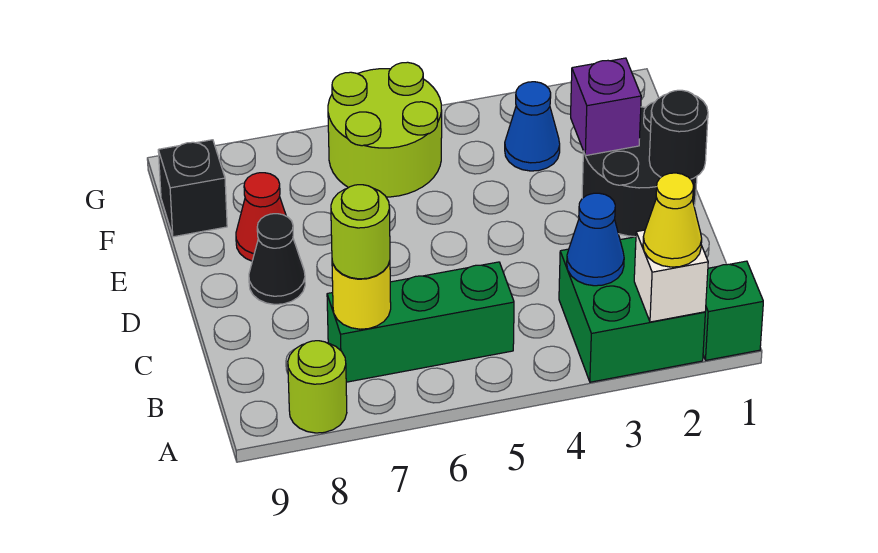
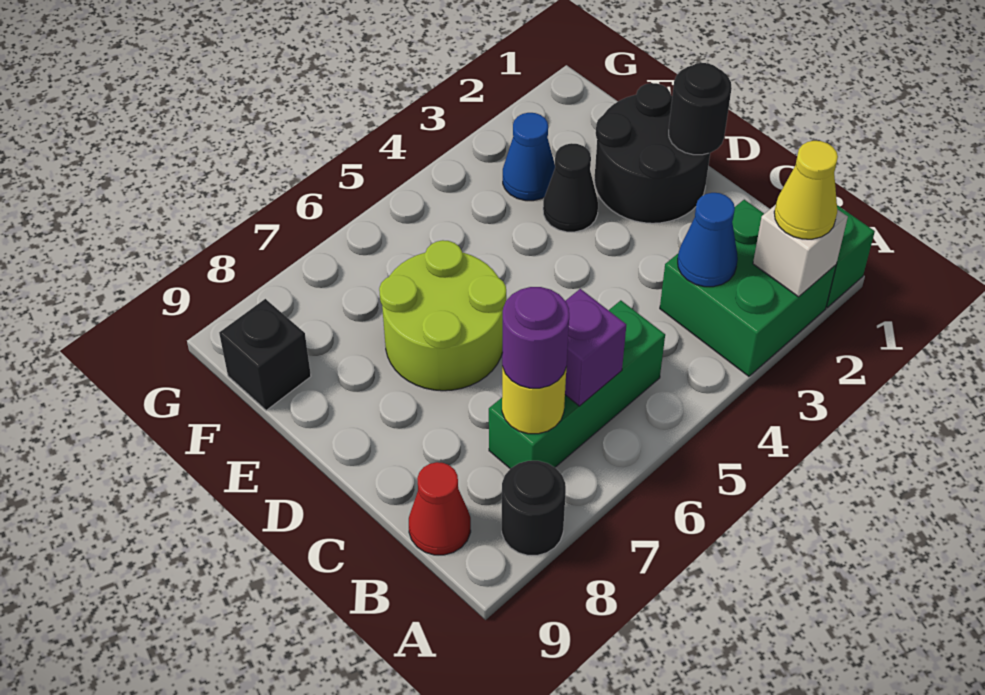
lime 1x1 round brick [288,341,347,433] -> black 1x1 round brick [502,461,566,555]
lime 1x1 round brick [331,185,390,279] -> purple 1x1 round brick [502,287,569,388]
black 1x1 cone [249,214,305,304] -> black 1x1 cone moved to [543,143,598,232]
purple 1x1 brick [571,58,641,156] -> purple 1x1 brick moved to [565,289,626,406]
red 1x1 cone [236,173,286,261] -> red 1x1 cone moved to [409,462,471,555]
lime 2x2 round brick [328,62,442,197] -> lime 2x2 round brick moved to [379,240,506,391]

